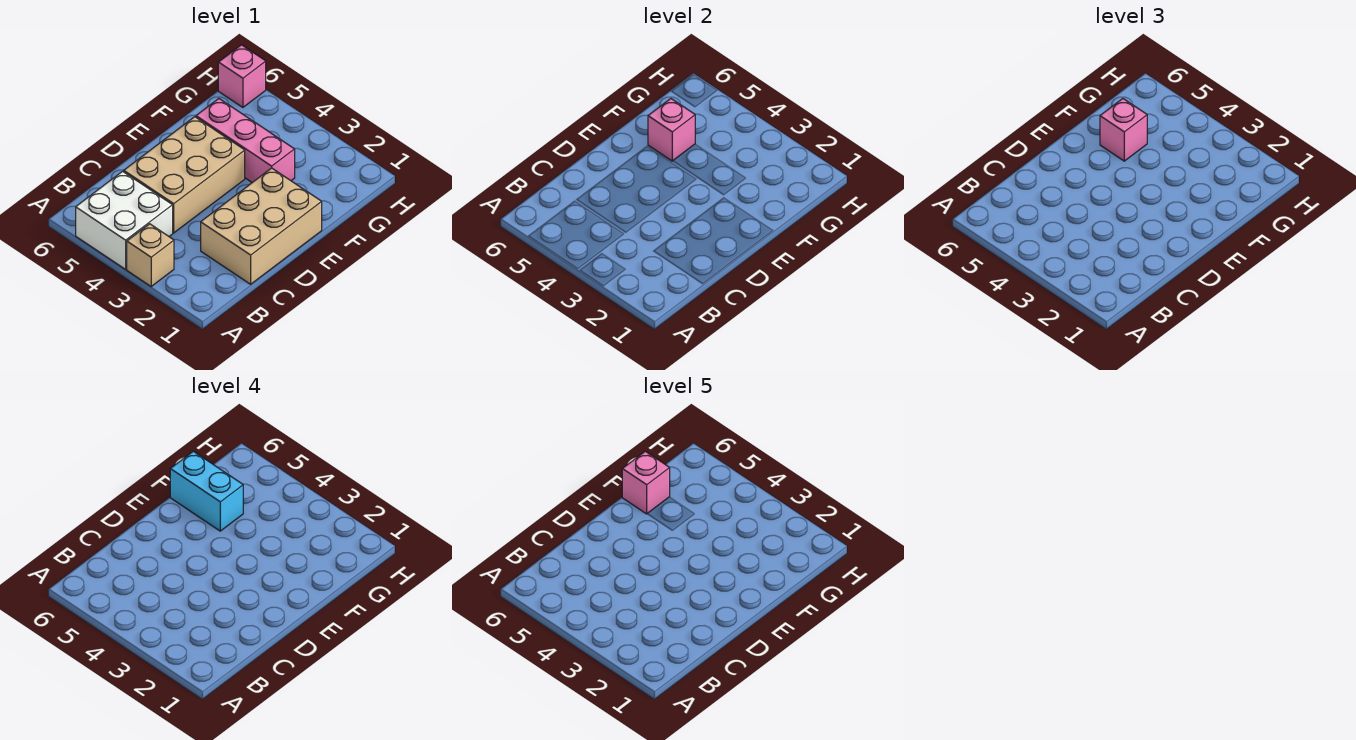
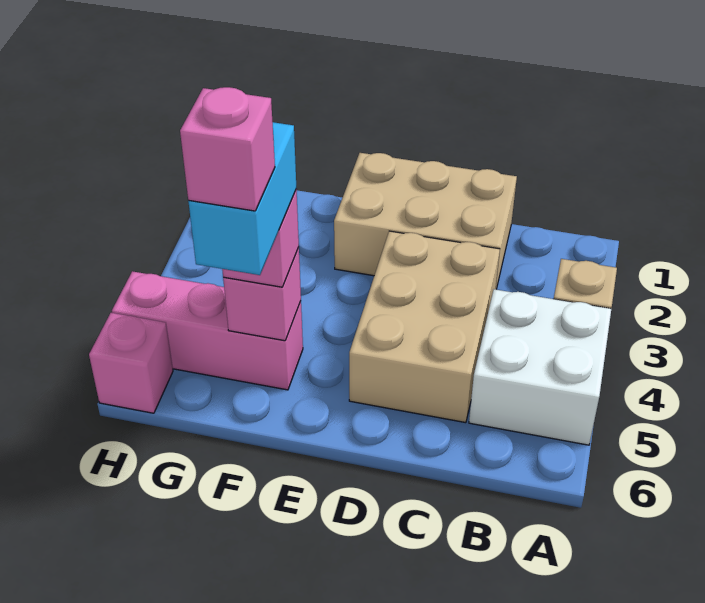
tan 2x3 brick [124,117,245,233] -> tan 2x3 brick turned to [349,231,500,423]
pink 1x3 brick [196,99,295,182] -> pink 1x3 brick turned to [112,271,303,390]

